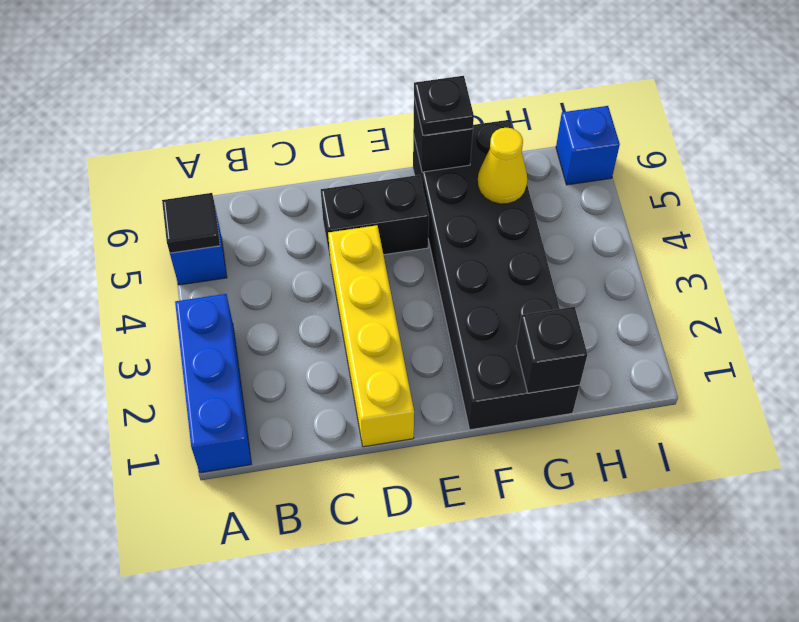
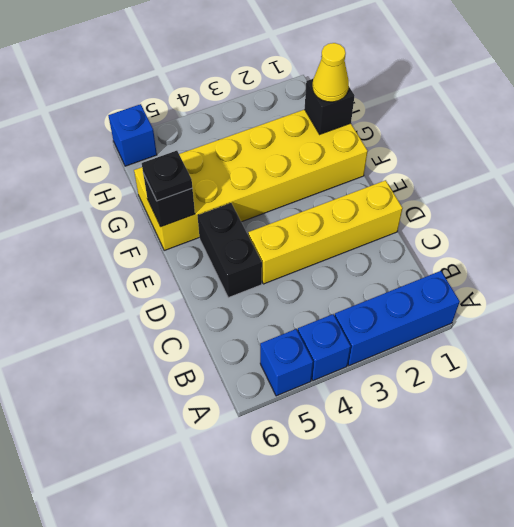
none -> blue 1x1 brick [298,314,351,381]
black 1x1 tile [162,193,220,253] -> none
black 2x6 brick [413,120,580,430] -> yellow 2x6 brick [134,109,368,251]
yellow 1x1 cone [478,128,527,204] -> yellow 1x1 cone moved to [312,43,349,102]

